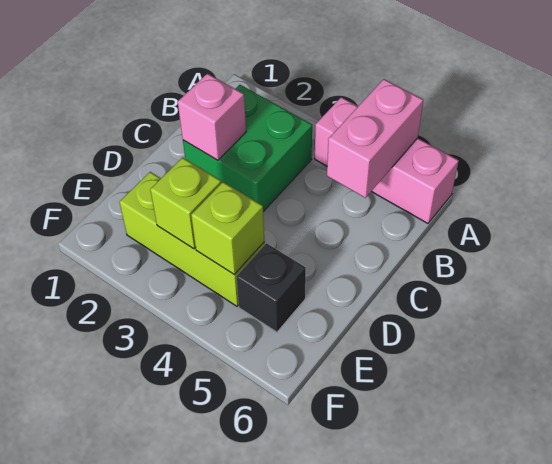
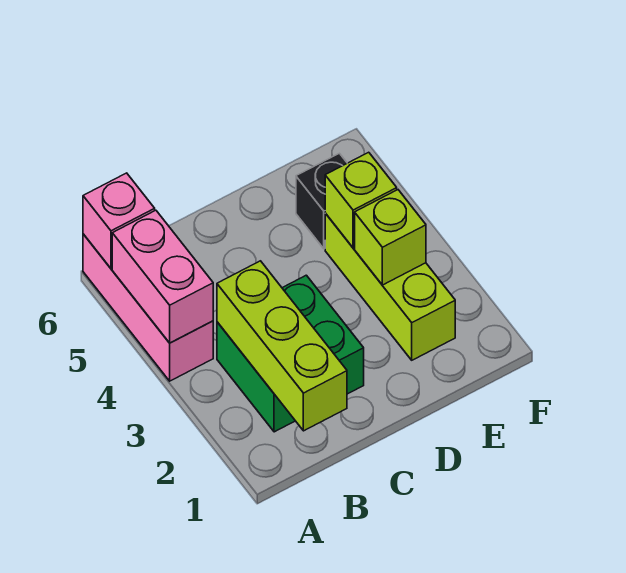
pink 1x2 brick [327,79,423,198] -> pink 1x2 brick turned to [112,210,213,343]
none -> lime 1x3 brick [217,261,347,431]
pink 1x1 brick [178,74,246,160] -> pink 1x1 brick moved to [83,173,155,269]

